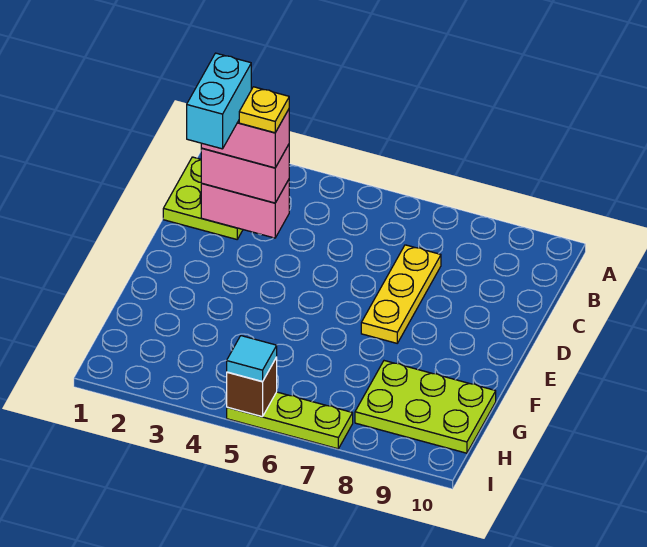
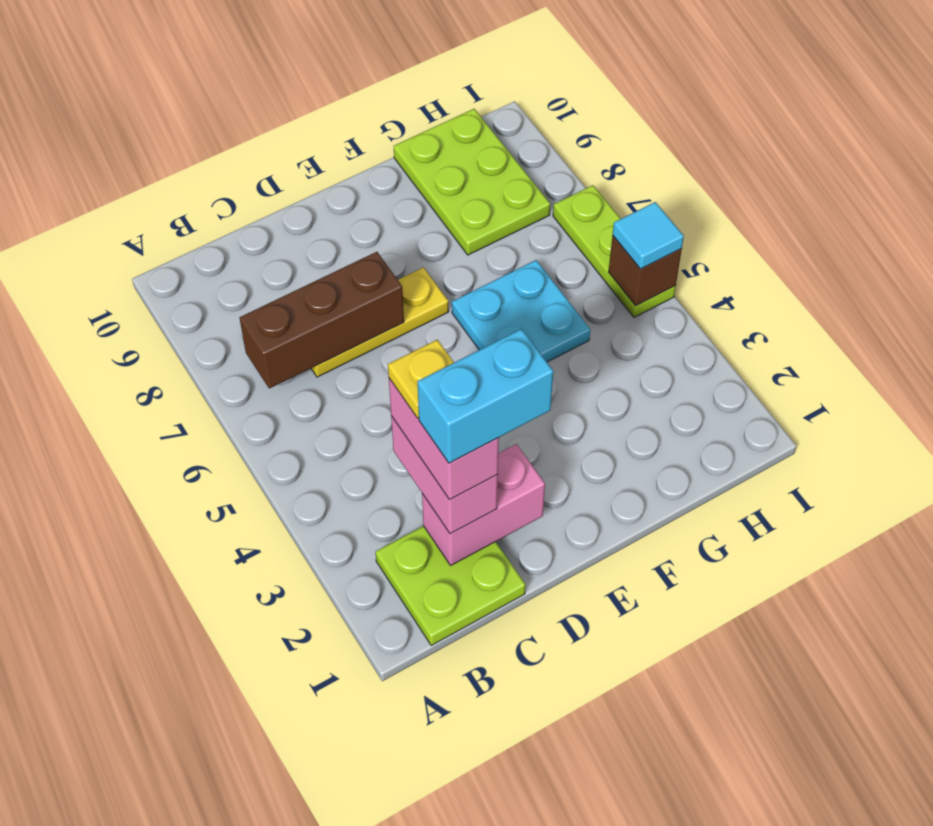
none -> brown 1x3 brick [239,252,404,389]
pink 1x2 brick [201,180,289,238] -> pink 1x2 brick turned to [422,444,545,565]
none -> cyan 2x2 plate [452,260,590,362]

